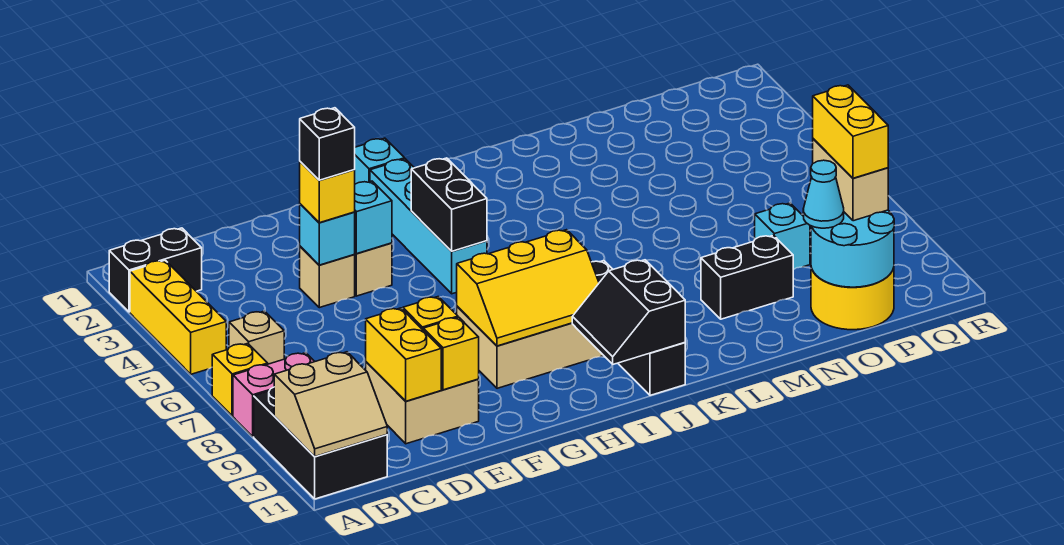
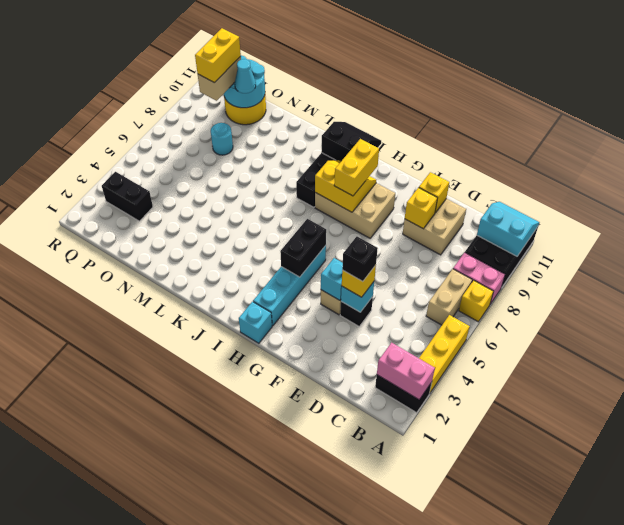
none -> pink 1x2 brick [377,343,435,400]
tan 2x2 slope [274,352,387,457] -> cyan 2x2 slope [477,202,539,256]
tan 1x1 brick [229,311,284,364] -> tan 1x2 brick [426,269,472,325]
yellow 1x2 brick [366,308,441,401] -> yellow 1x2 brick moved to [334,139,379,196]
tan 1x1 brick [300,246,355,308] -> black 1x1 brick [340,296,373,326]
yellow 2x3 slope [457,230,599,346] -> yellow 2x2 slope [315,160,376,212]
black 2x2 slope [572,260,685,364] -> black 2x2 slope turned to [321,122,381,161]
black 1x2 brick [701,235,793,319] -> black 1x2 brick moved to [102,172,153,221]
cyan 1x1 brick [755,203,810,270] -> cyan 1x1 round brick [211,123,233,155]

